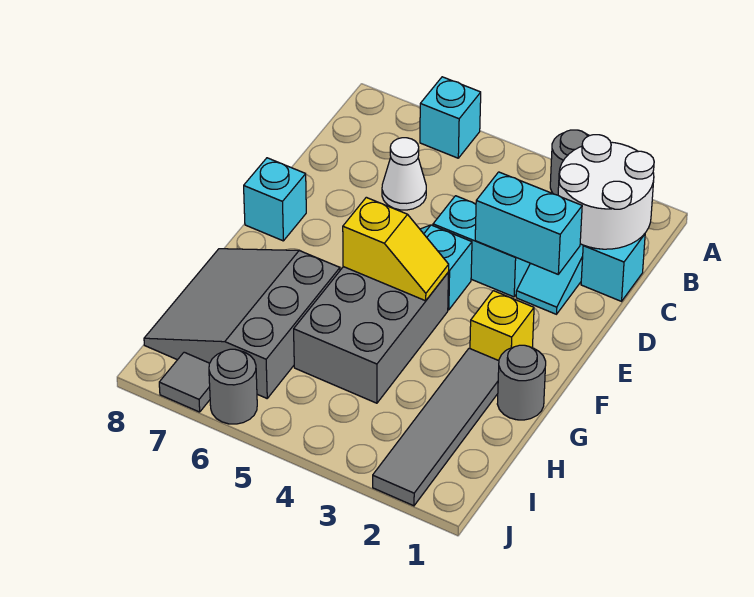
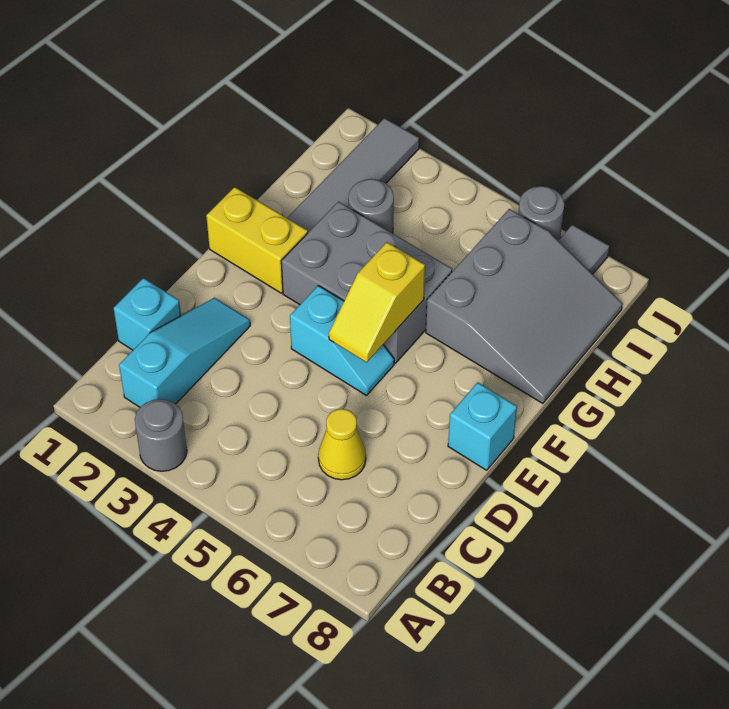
cyan 1x1 brick [420,77,481,158] -> none
white 2x2 round brick [558,135,654,249] -> none
white 1x1 cone [382,138,426,210] -> yellow 1x1 cone [318,409,366,480]
cyan 1x2 brick [475,172,582,274] -> none
cyan 1x2 brick [433,196,530,297] -> none
yellow 1x1 brick [470,291,534,361] -> yellow 1x2 brick [206,187,308,293]
grey 2x3 brick [294,267,448,403] -> grey 2x3 brick turned to [281,202,452,363]
yellow 1x2 slope [343,197,449,301] -> yellow 1x2 slope turned to [329,242,425,362]
grey 1x1 round brick [497,345,546,420] -> grey 1x1 round brick moved to [349,179,394,233]

